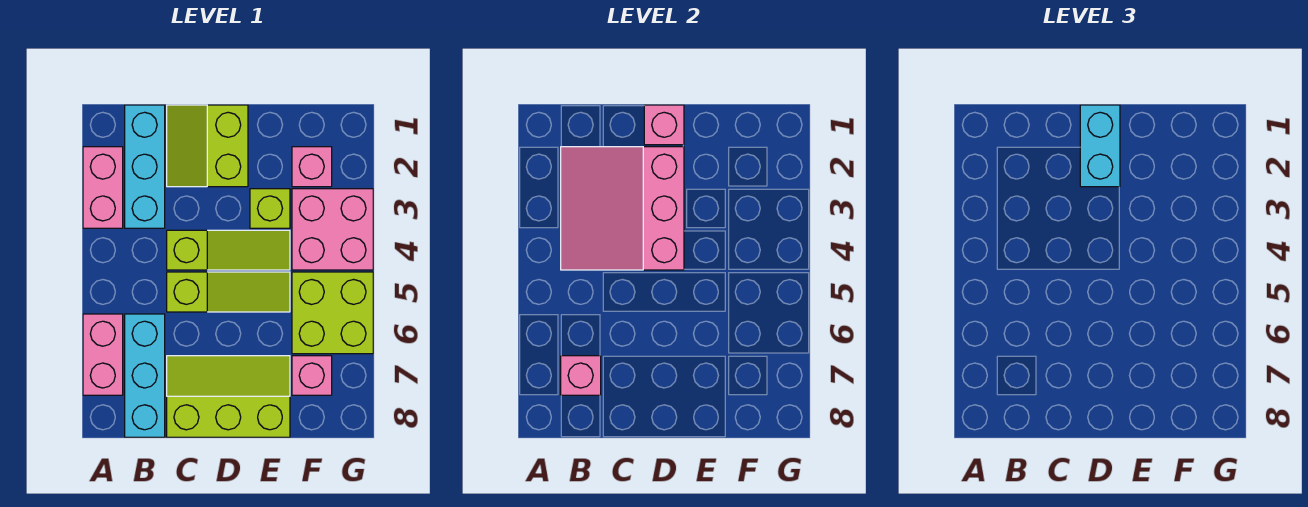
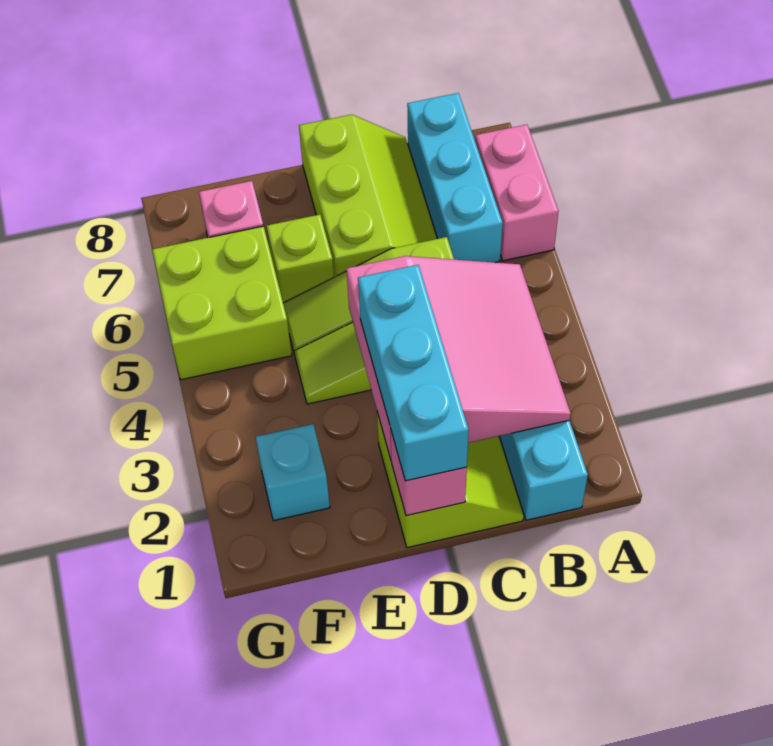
pink 1x2 brick [83,147,123,228] -> none
pink 1x1 brick [561,356,601,395] -> none
lime 2x3 slope [167,356,290,437] -> lime 2x3 slope turned to [299,115,437,277]
cyan 1x2 brick [1080,105,1120,187] -> cyan 1x3 brick [358,265,469,481]
lime 1x1 brick [250,189,290,228] -> lime 1x1 brick moved to [267,215,334,303]
pink 1x1 brick [292,147,332,187] -> cyan 1x1 brick [256,424,330,521]
pink 2x2 brick [292,189,373,270] -> none

